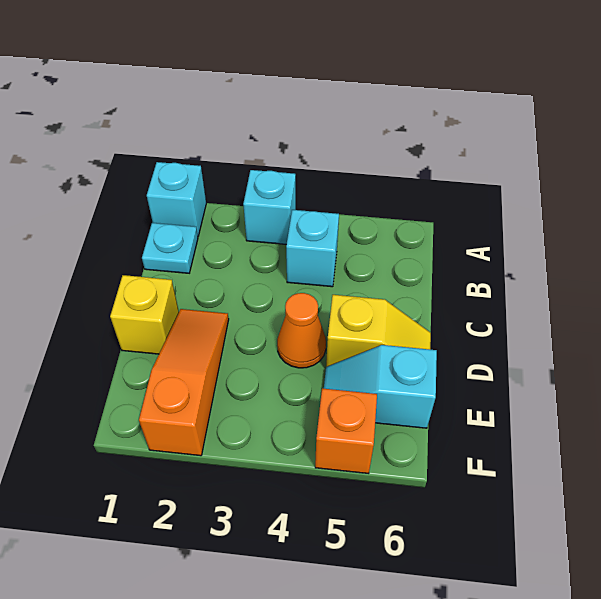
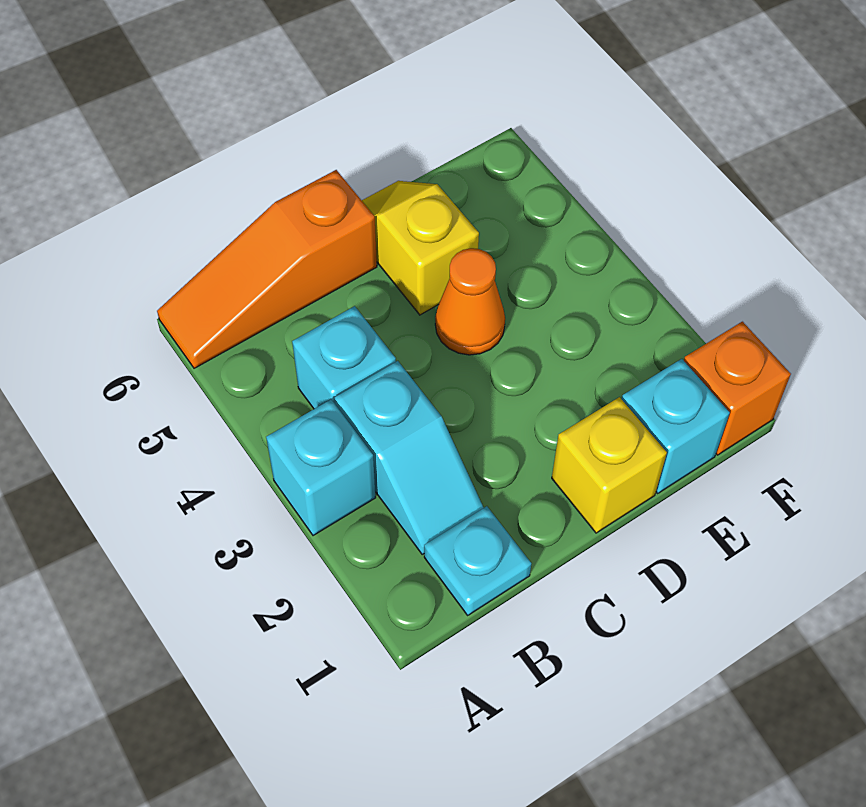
cyan 1x1 brick [147,162,206,236] -> cyan 1x1 brick moved to [622,359,730,493]
orange 1x3 slope [139,309,229,456] -> orange 1x3 slope moved to [157,170,377,368]
cyan 1x2 slope [324,345,437,428] -> cyan 1x2 slope moved to [335,361,484,554]
orange 1x1 brick [315,388,377,473] -> orange 1x1 brick moved to [684,322,791,455]

